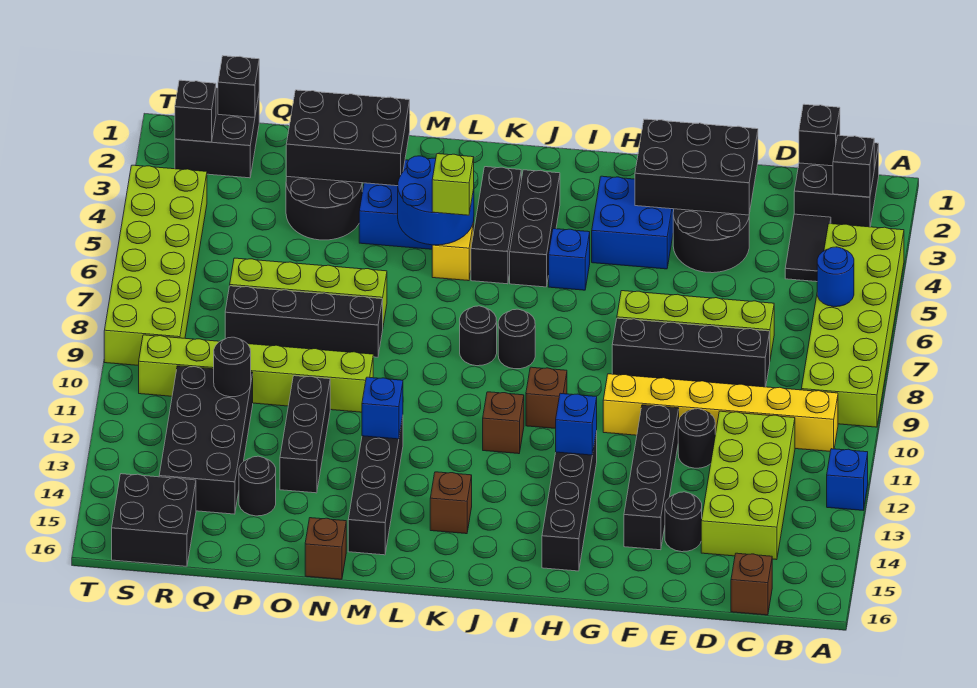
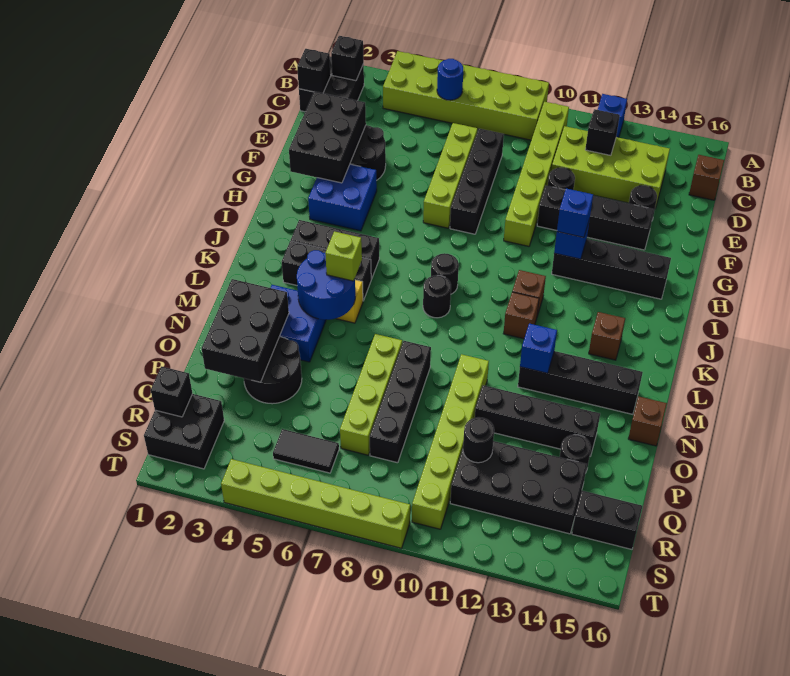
yellow 1x6 brick [603,374,838,451] -> lime 1x6 brick [504,102,569,246]
black 1x2 tile [785,214,831,282] -> black 1x2 tile moved to [273,429,339,473]
blue 1x1 brick [549,229,590,290] -> blue 1x1 brick moved to [557,189,593,237]
brown 1x1 brick [526,367,567,429] -> brown 1x1 brick moved to [503,292,539,339]
black 1x3 brick [280,376,330,493] -> black 1x4 brick [475,385,600,456]
black 2x2 brick [112,474,196,566] -> black 1x2 brick [572,491,642,549]
black 1x1 brick [175,80,216,142] -> black 1x1 brick moved to [585,109,620,155]
lime 2x6 brick [104,165,207,365] -> lime 1x6 brick [221,459,410,548]

